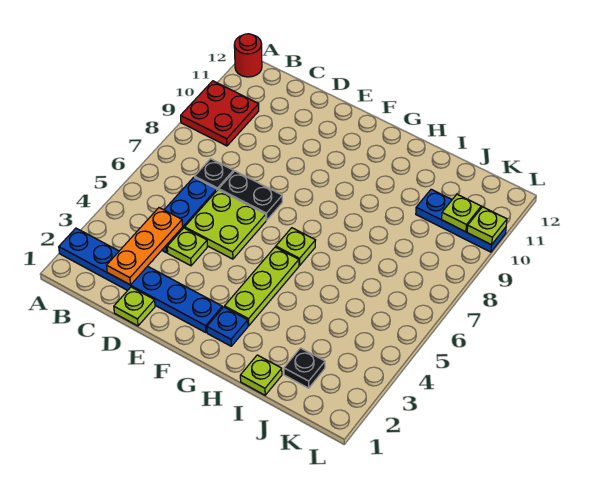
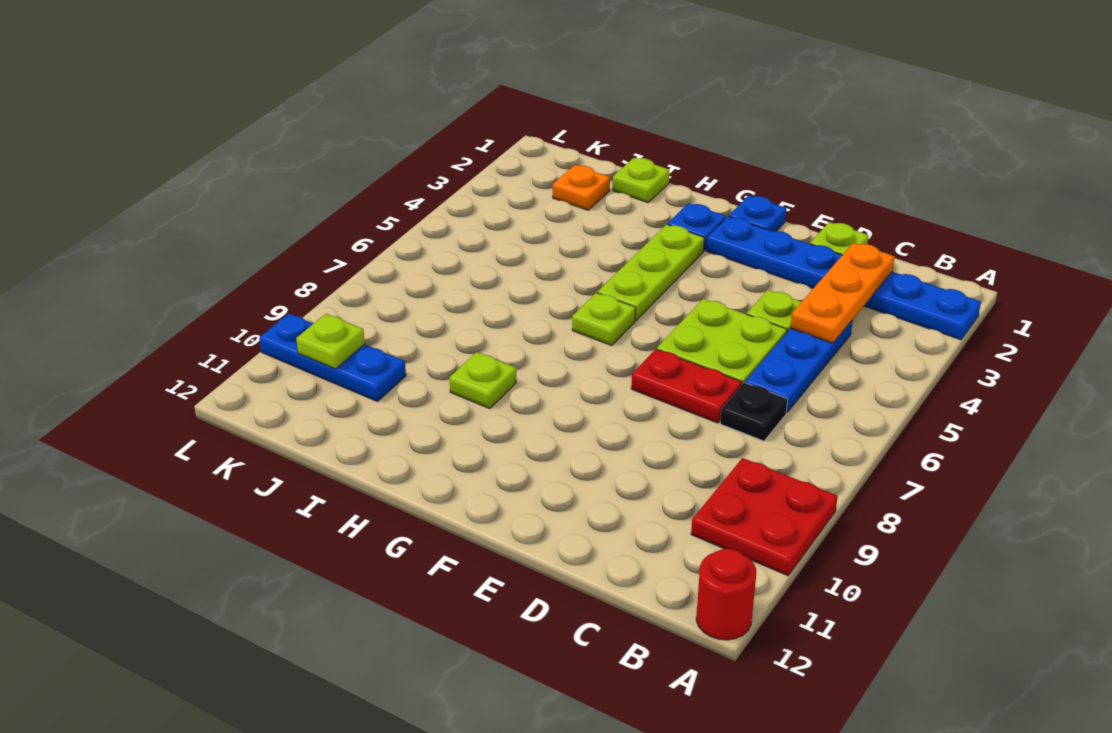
black 1x2 plate [219,171,282,220] -> red 1x2 plate [631,349,742,423]
none -> blue 1x1 plate [729,196,786,231]
black 1x1 plate [284,348,325,388] -> orange 1x1 plate [553,165,610,210]
lime 1x1 plate [467,207,507,245] -> lime 1x1 plate moved to [449,352,516,409]

